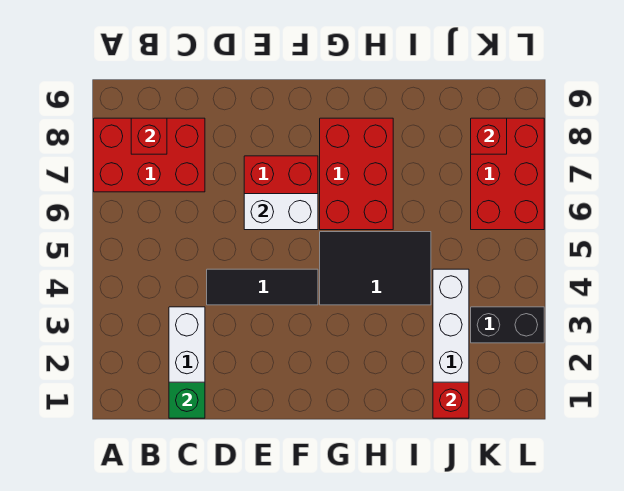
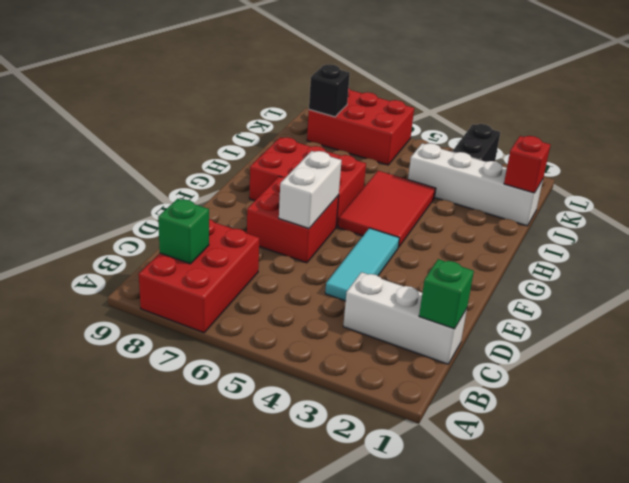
red 1x1 brick [131,118,167,154] -> green 1x1 brick [158,199,209,264]
black 1x3 tile [207,269,318,305] -> cyan 1x3 tile [325,228,399,301]
black 2x3 tile [320,232,431,305] -> red 2x3 tile [338,171,436,247]
red 1x1 brick [471,118,507,154] -> black 1x1 brick [309,64,350,117]

